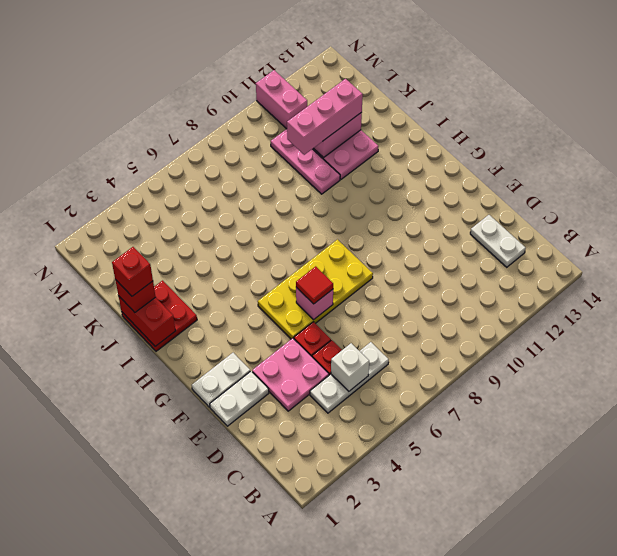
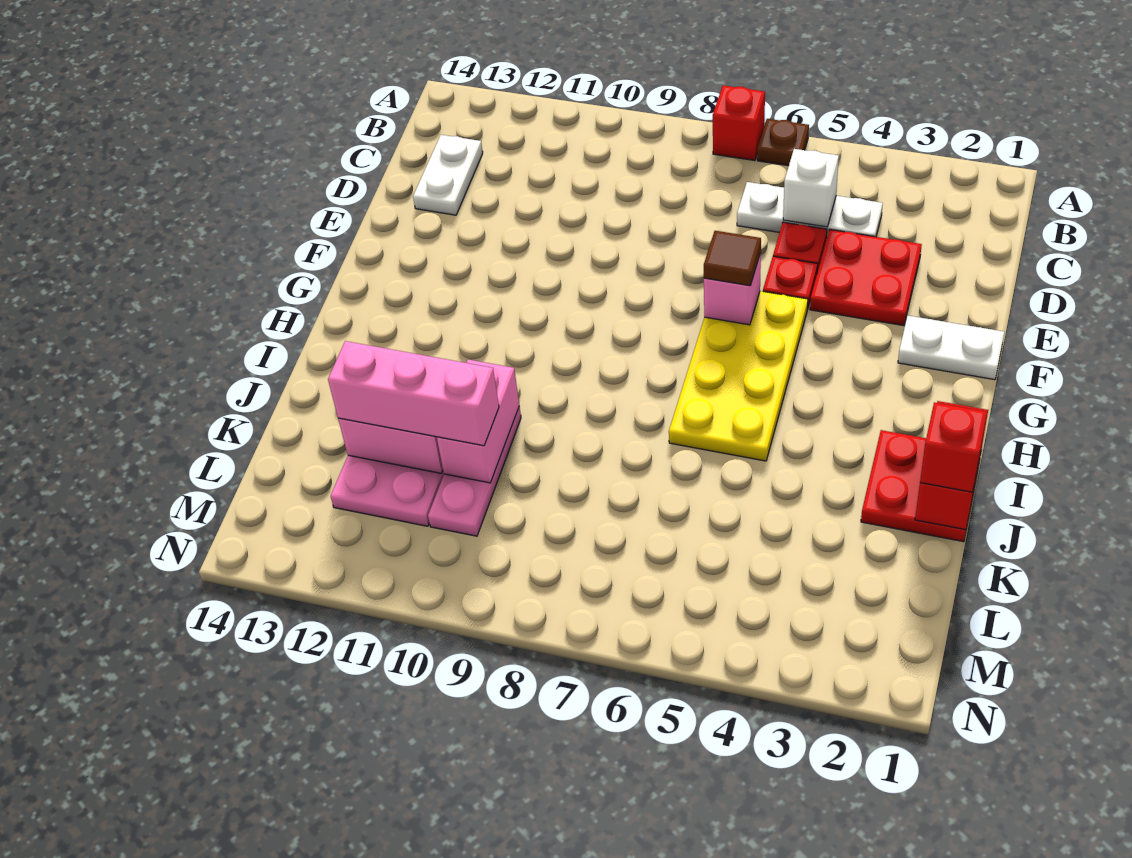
none -> brown 1x1 plate [757,119,809,166]
pink 2x2 plate [252,338,329,411] -> red 2x2 plate [810,230,922,326]
white 1x2 plate [210,371,269,426] -> none
yellow 2x4 plate [258,240,373,339] -> yellow 2x4 plate turned to [669,291,808,461]
red 1x1 tile [296,266,333,304] -> brown 1x1 tile [704,231,761,286]
red 1x1 brick [112,247,153,296] -> red 1x1 brick moved to [713,85,765,161]
pink 1x2 brick [256,70,307,129] -> pink 1x2 brick moved to [437,360,519,483]

